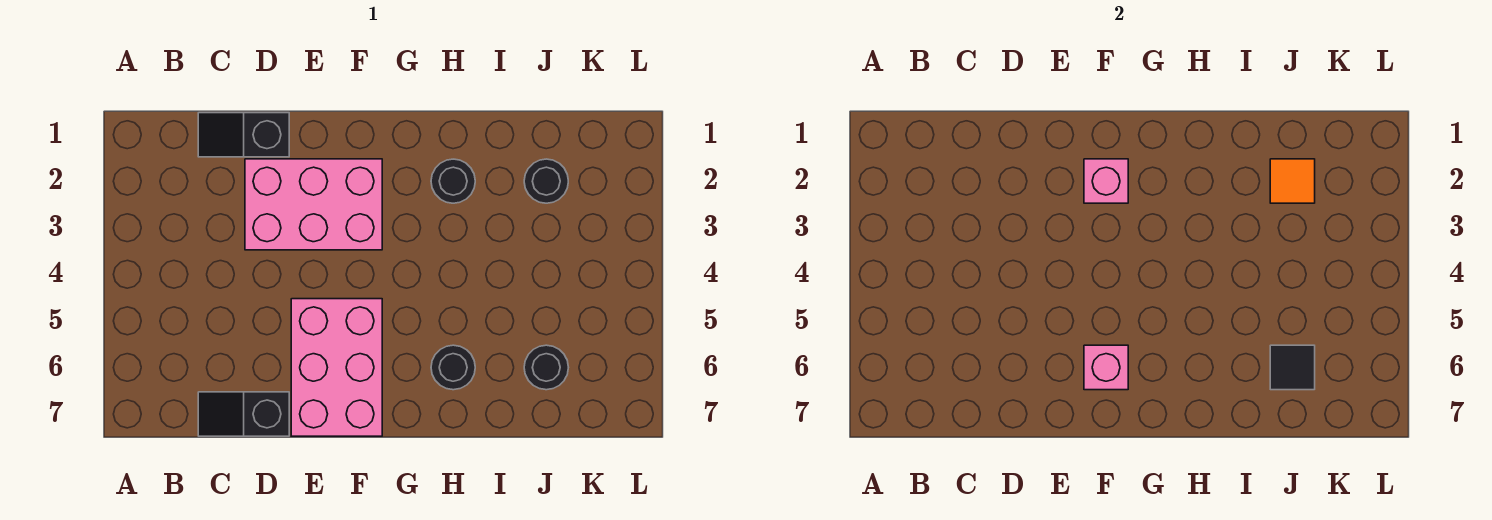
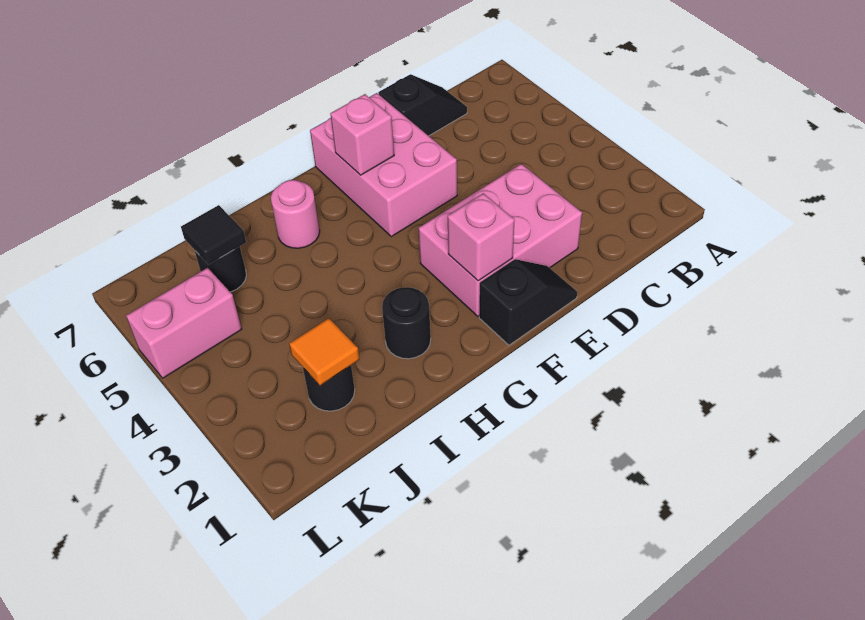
black 1x2 slope [198,113,289,157] -> black 1x2 slope moved to [479,259,577,345]
black 1x1 round brick [431,345,475,390] -> pink 1x1 round brick [271,180,320,248]
none -> pink 1x2 brick [126,268,242,378]

